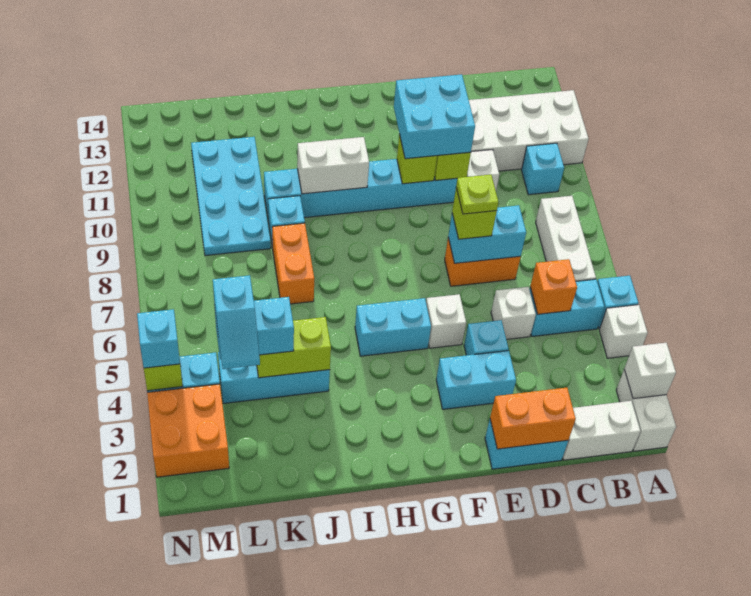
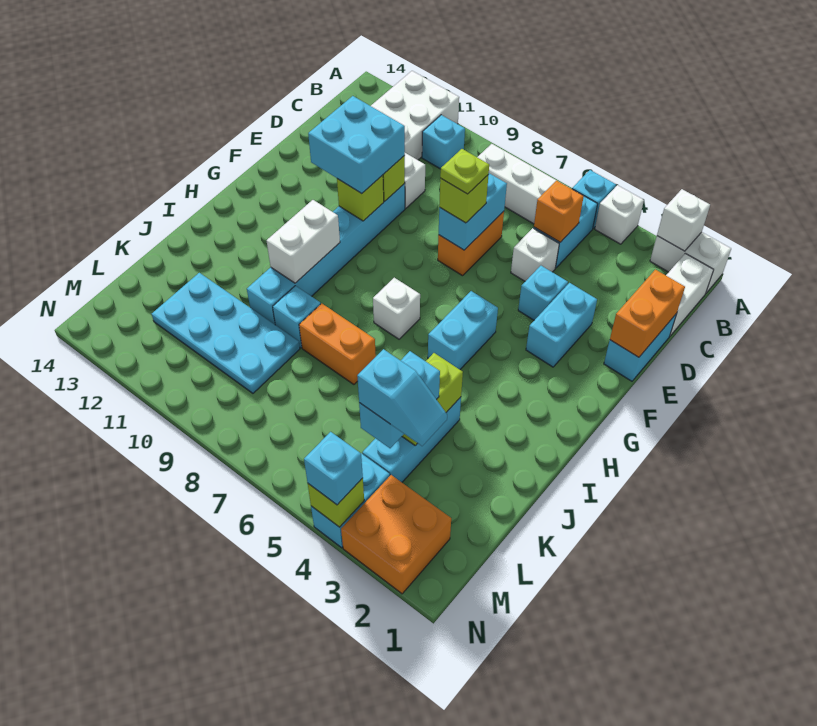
white 1x1 brick [426,294,466,348] -> white 1x1 brick moved to [373,278,420,339]

